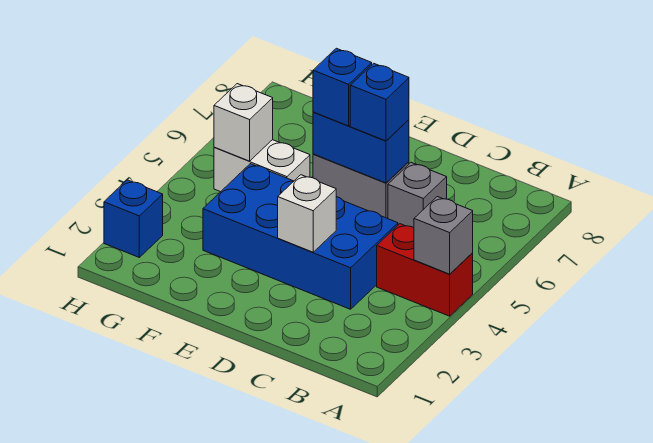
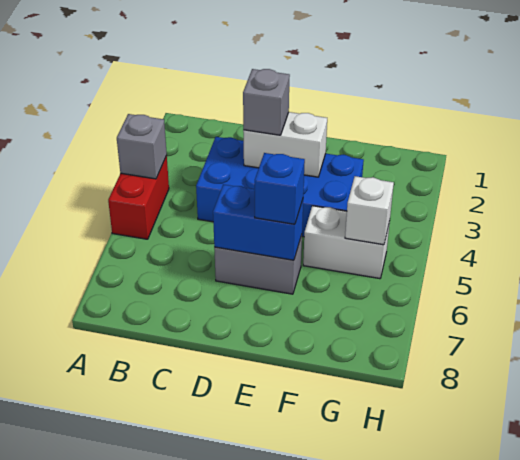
red 1x2 brick [377,224,473,316] -> red 1x2 brick turned to [108,156,169,239]
grey 1x1 brick [388,163,447,227] -> grey 1x1 brick moved to [243,69,290,135]
white 1x1 brick [278,175,336,252] -> white 1x2 brick [243,112,327,177]
blue 1x1 brick [350,63,409,141] -> none
blue 1x1 brick [104,180,163,257] -> none

